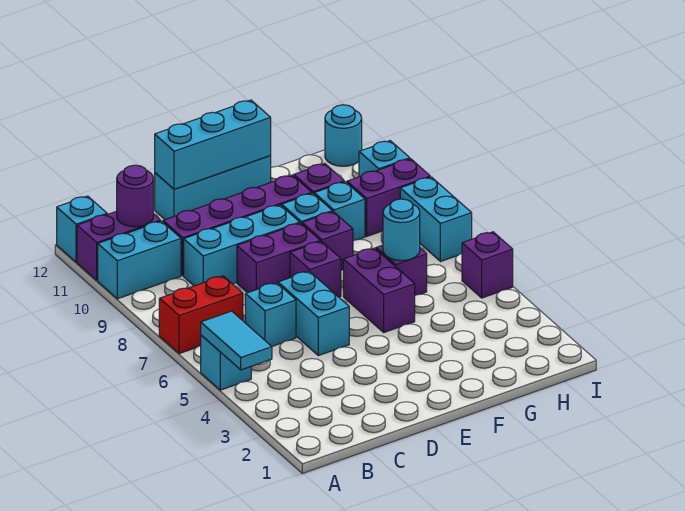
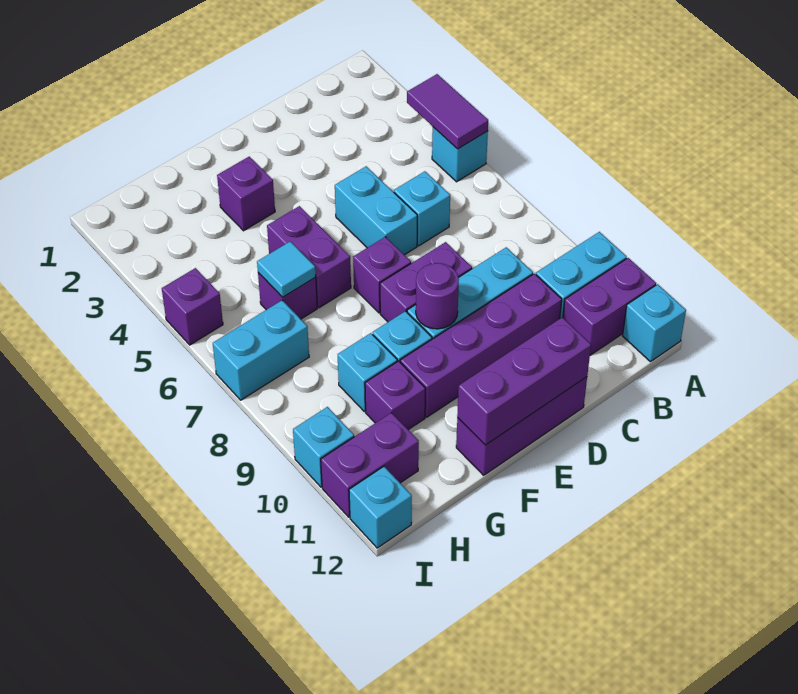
cyan 1x2 tile [201,311,272,370] -> purple 1x2 tile [407,74,488,149]
red 1x2 brick [159,276,243,354] -> none
purple 1x1 round brick [117,165,153,227] -> purple 1x1 round brick moved to [416,263,459,329]
cyan 1x3 brick [155,156,271,220] -> purple 1x3 brick [456,377,587,475]
cyan 1x3 brick [155,100,271,189] -> purple 1x3 brick [457,317,591,445]
purple 1x1 brick [302,212,353,270] -> purple 1x1 brick moved to [217,157,275,231]
cyan 1x1 round brick [383,199,420,261] -> cyan 1x1 tile [257,241,316,297]
purple 1x2 brick [347,159,430,236] -> purple 1x2 brick moved to [321,413,419,517]
cyan 1x2 brick [400,177,472,262] -> cyan 1x2 brick turned to [213,300,309,400]
cyan 1x1 round brick [325,105,362,166] -> cyan 1x1 brick [349,467,412,548]

